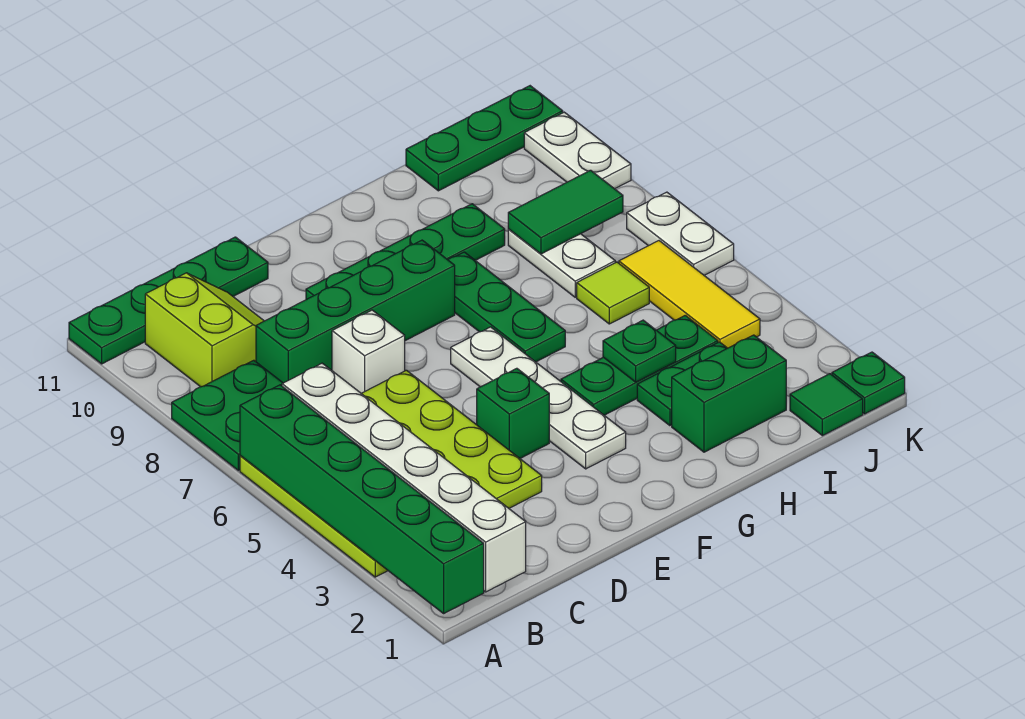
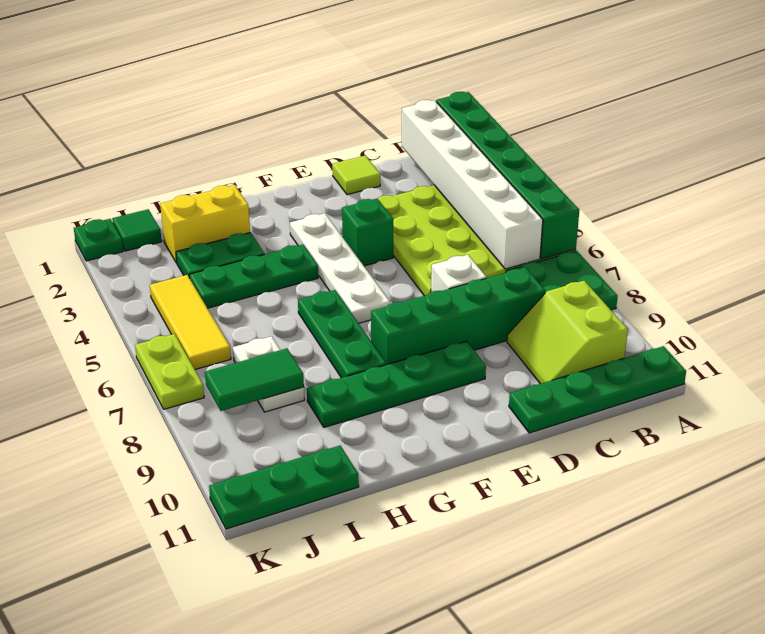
green 1x2 brick [672,335,786,452] -> yellow 1x2 brick [160,185,250,263]
green 1x1 plate [603,320,676,382] -> none
lime 1x1 tile [577,262,649,324] -> lime 1x1 tile moved to [332,156,380,195]
white 1x2 plate [627,192,734,275] -> lime 1x2 plate [135,334,204,409]
white 1x2 plate [524,112,631,189] -> none

